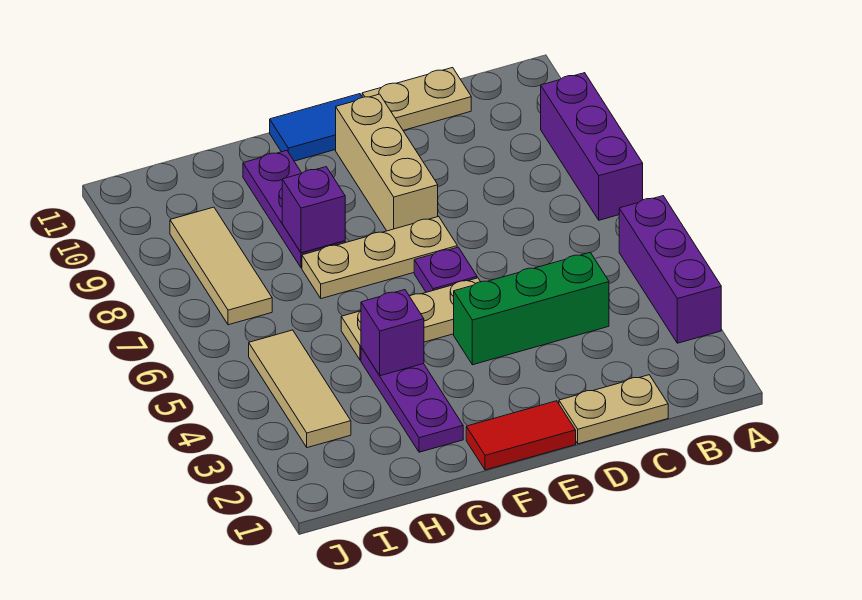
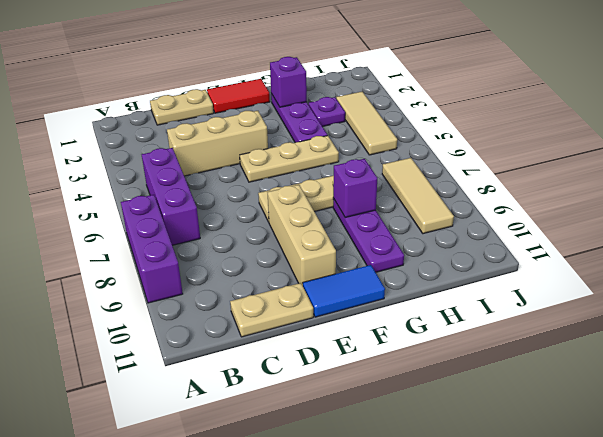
purple 1x3 brick [619,196,721,343] -> purple 1x3 brick moved to [142,148,200,245]
green 1x3 brick [454,252,609,365] -> tan 1x3 brick [167,111,268,176]
purple 1x1 plate [414,247,477,292] -> purple 1x1 plate moved to [309,97,345,127]
purple 1x1 brick [361,290,424,376] -> purple 1x1 brick moved to [270,57,307,107]

